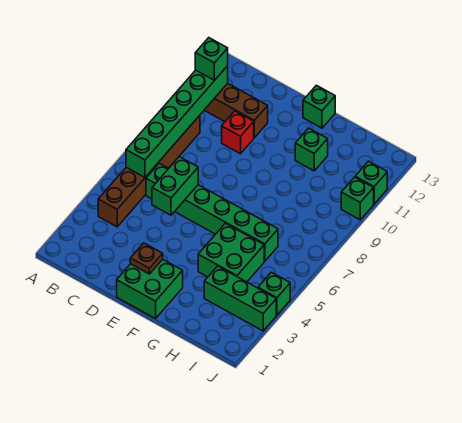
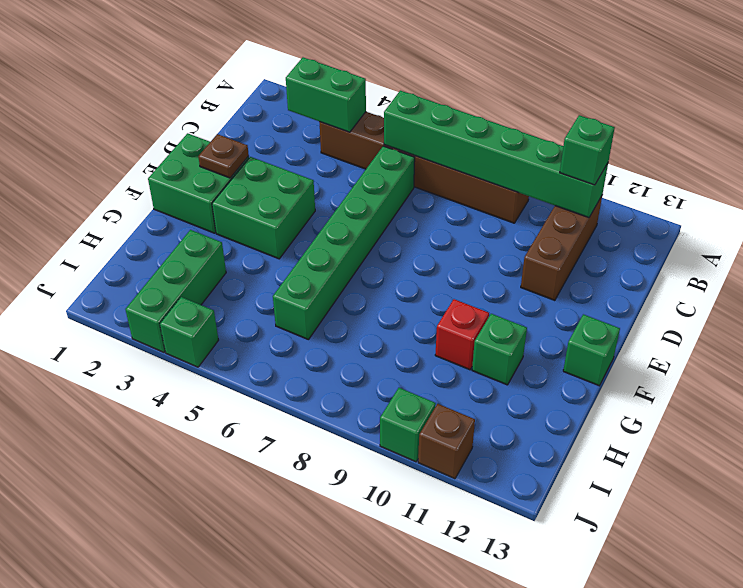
green 1x2 brick [152,157,198,215] -> green 1x2 brick moved to [286,57,366,132]
red 1x1 brick [222,111,254,154] -> red 1x1 brick moved to [435,299,489,370]
green 2x2 brick [198,223,264,282] -> green 2x2 brick moved to [212,157,315,259]
green 1x1 brick [355,161,387,204] -> brown 1x1 brick [418,404,475,479]

